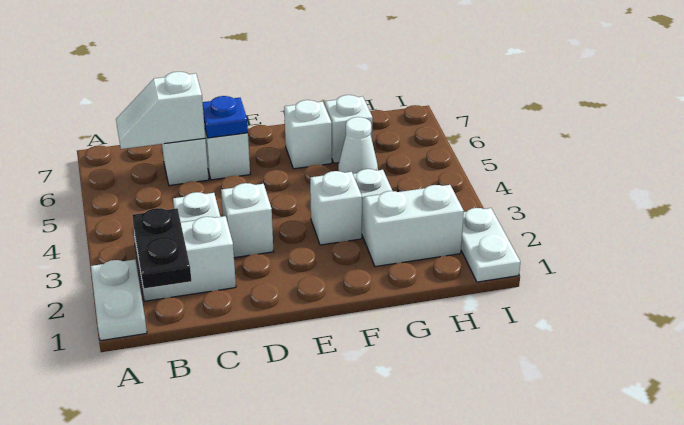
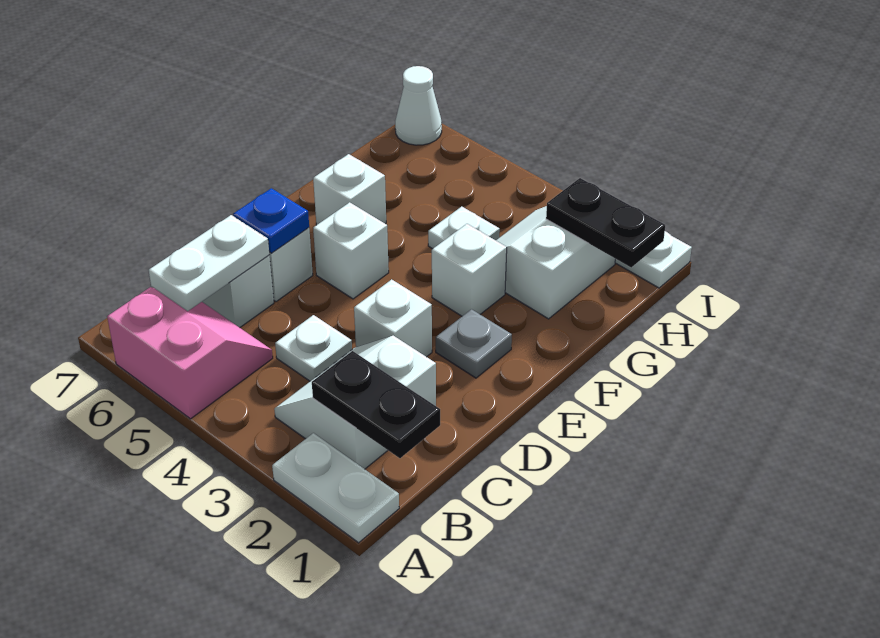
none -> pink 2x2 slope [107,287,273,419]
white 1x2 slope [116,72,205,149] -> white 1x2 plate [149,215,269,311]
none -> grey 1x1 plate [436,309,512,378]
white 1x1 cone [338,117,378,174] -> white 1x1 cone moved to [395,66,442,145]
white 1x1 brick [325,95,373,163] -> white 1x1 brick moved to [313,202,389,299]
none -> black 1x2 plate [546,178,665,267]

